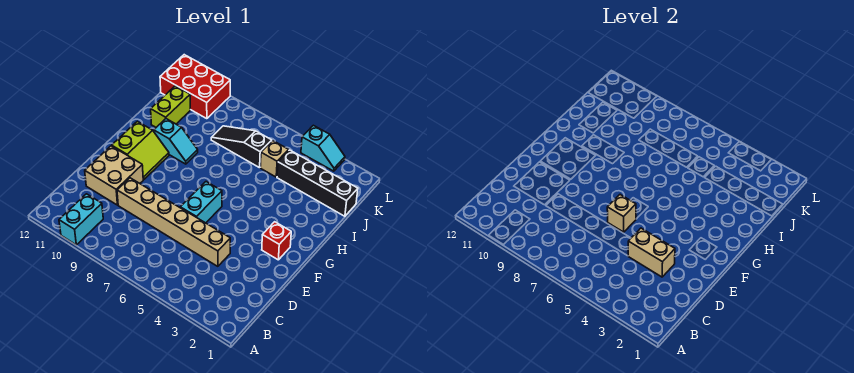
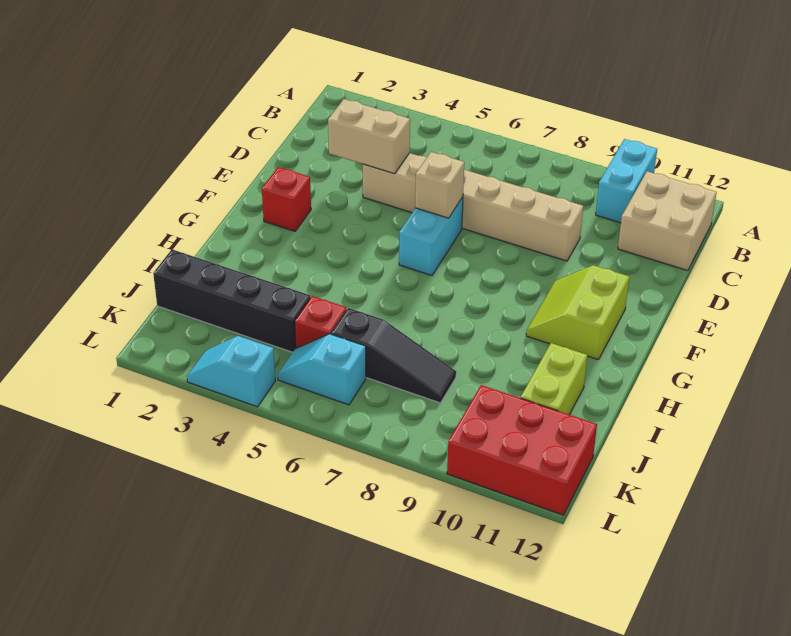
tan 2x2 brick [85,146,143,205] -> tan 2x2 brick moved to [618,171,717,271]
cyan 1x2 slope [154,119,198,164] -> cyan 1x2 slope moved to [278,334,366,405]
tan 1x1 brick [260,141,289,177] -> red 1x1 brick [295,296,346,348]

